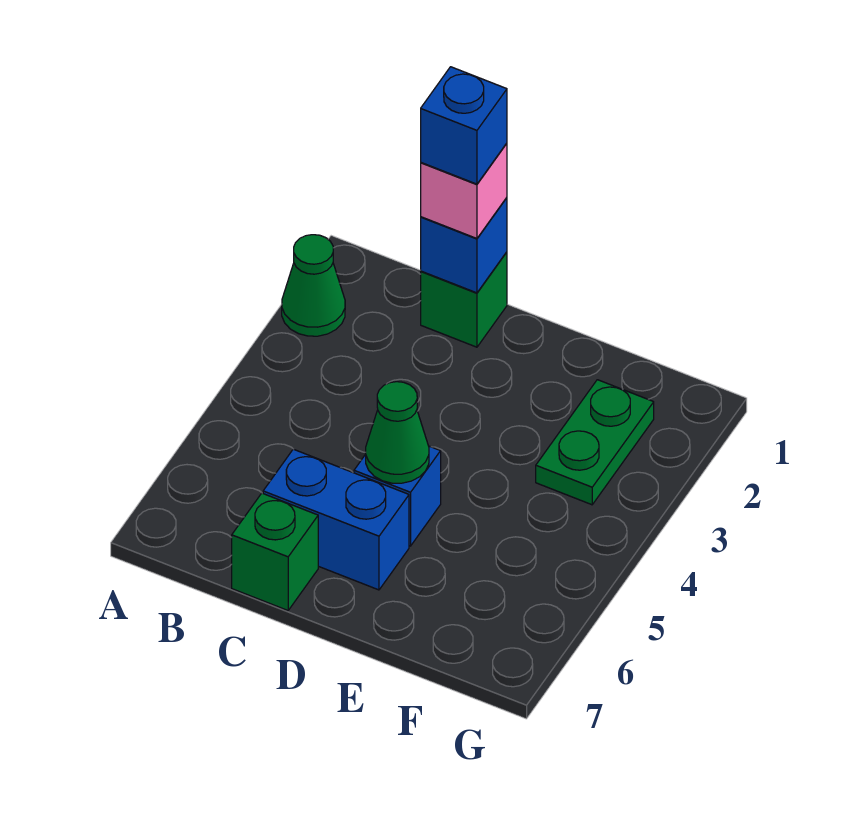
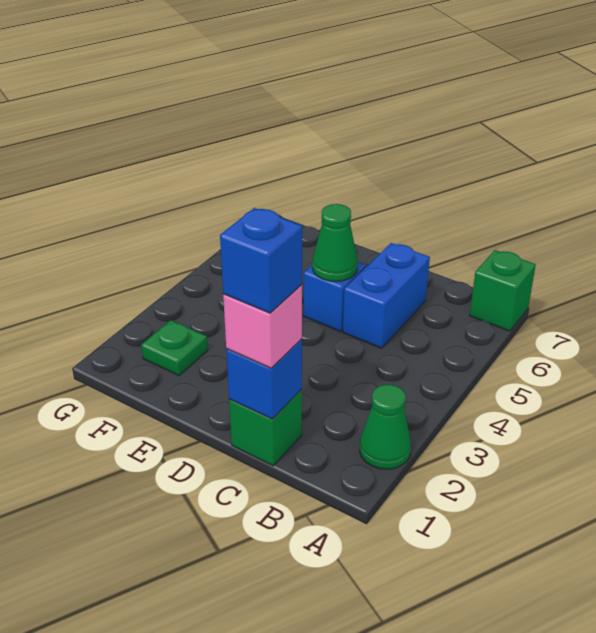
blue 1x2 brick [263,449,409,590] -> blue 1x2 brick turned to [343,243,430,348]
green 1x1 brick [232,493,318,610] -> green 1x1 brick moved to [470,250,536,331]
green 1x2 plate [536,380,654,505] -> green 1x1 plate [141,320,208,375]

